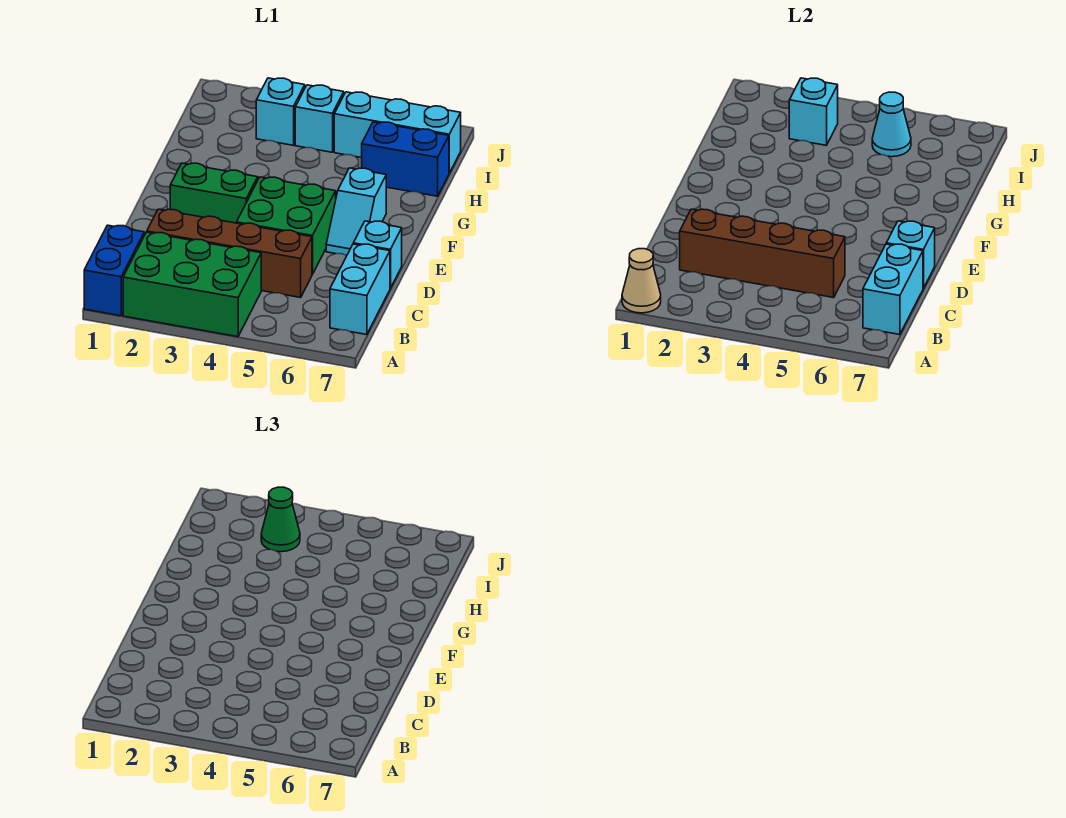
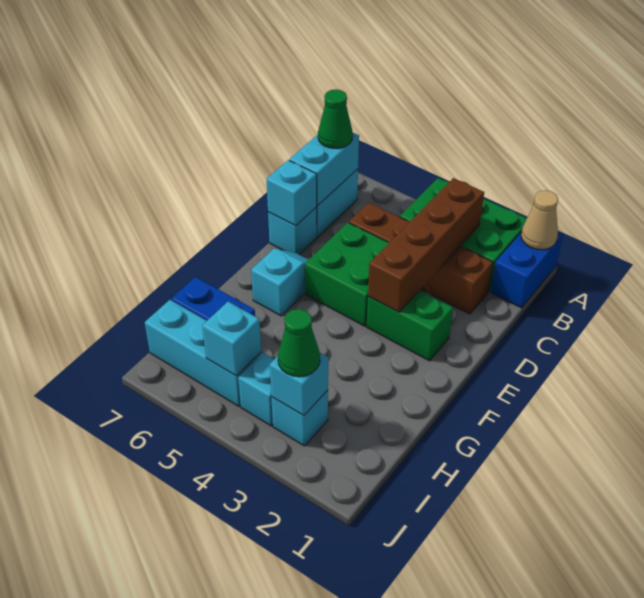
none -> green 1x1 cone [318,89,353,148]
brown 1x4 brick [680,209,845,298] -> brown 1x4 brick turned to [368,178,484,312]
cyan 1x1 cone [872,92,911,157] -> cyan 1x1 brick [202,302,261,376]

